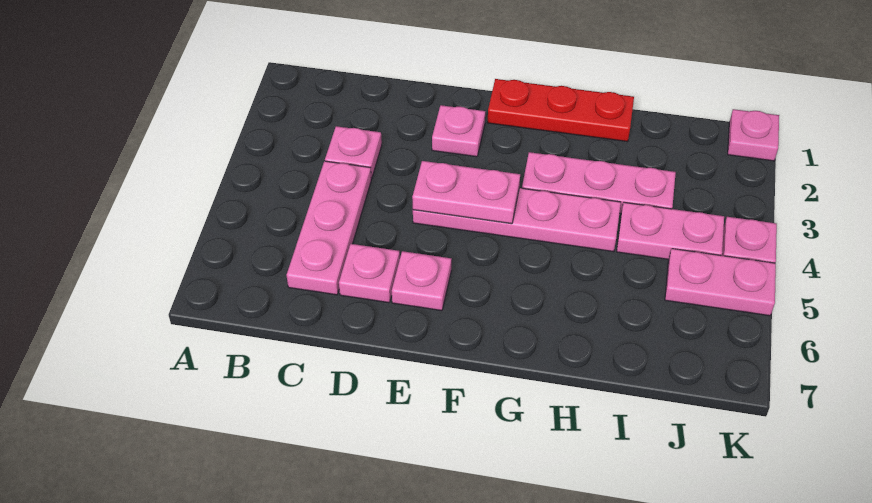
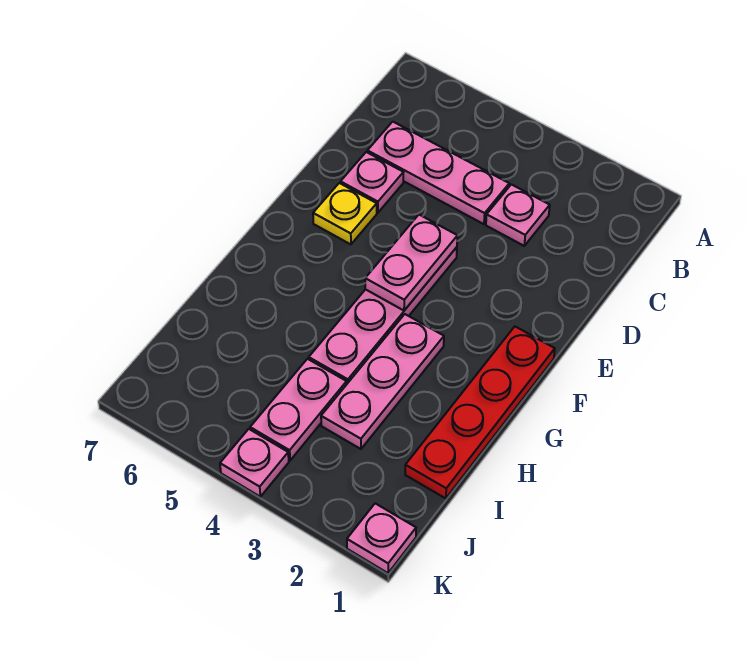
pink 1x1 plate [432,105,485,157] -> none
pink 1x1 plate [392,251,451,311] -> yellow 1x1 plate [313,183,377,244]
red 1x3 plate [487,79,634,142] -> red 1x4 plate [405,327,555,498]
pink 1x2 plate [665,249,776,316] -> none

